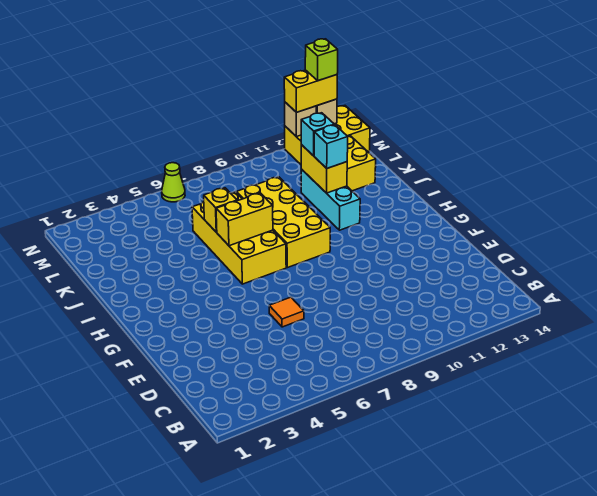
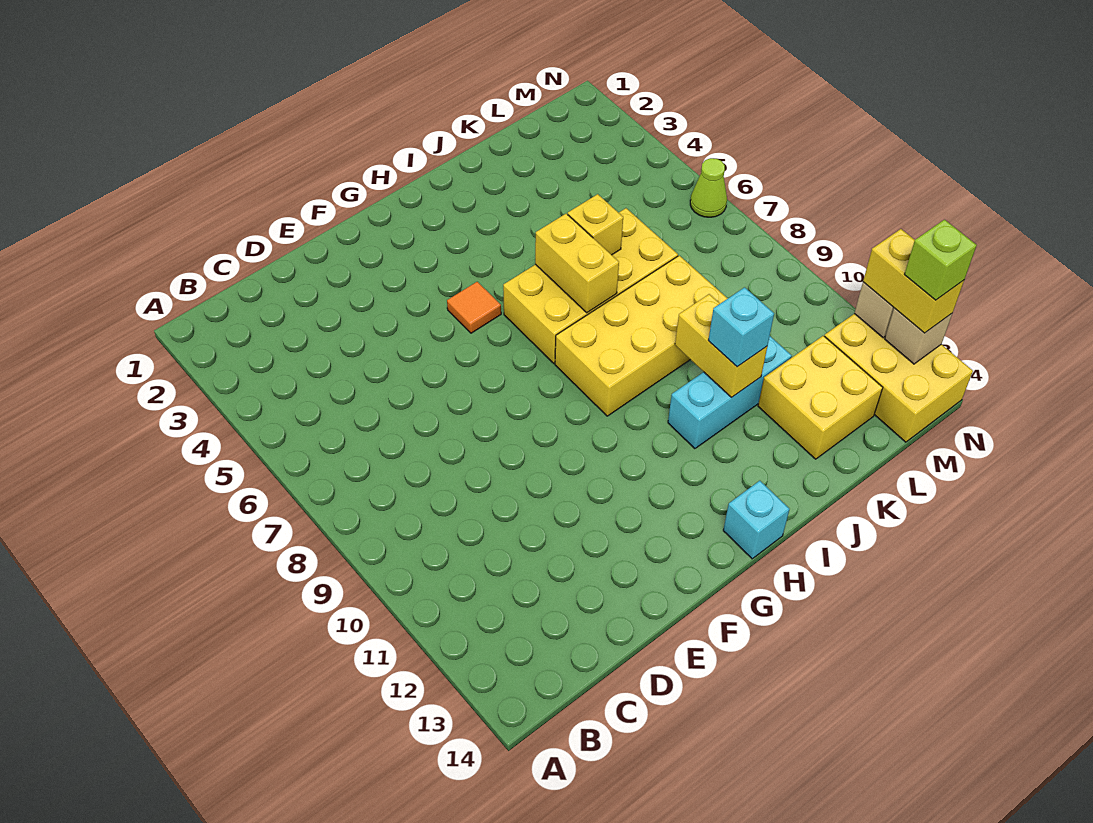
orange 1x1 tile [269,297,304,327] -> orange 1x1 tile moved to [447,282,501,333]
yellow 1x2 brick [301,145,347,193] -> yellow 1x2 brick turned to [675,294,767,398]
cyan 1x1 brick [301,113,334,156] -> cyan 1x1 brick moved to [723,481,790,559]

